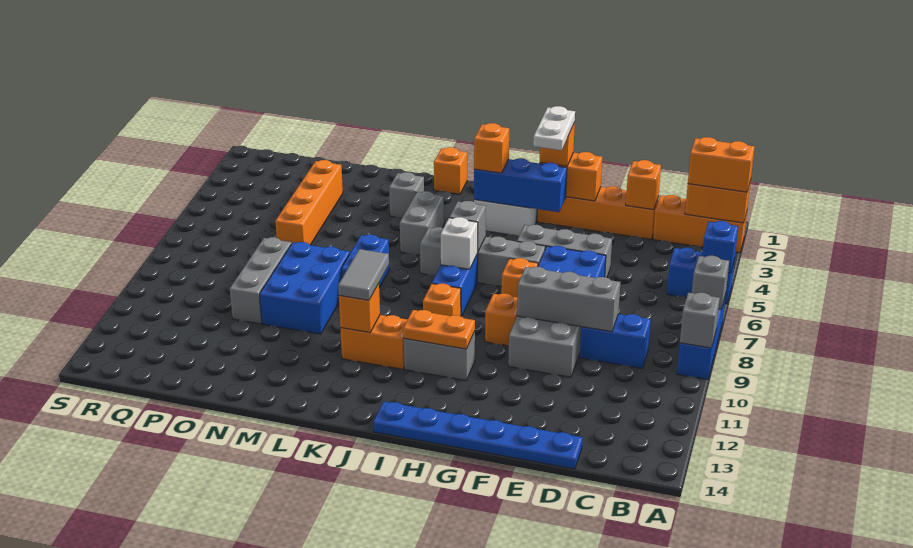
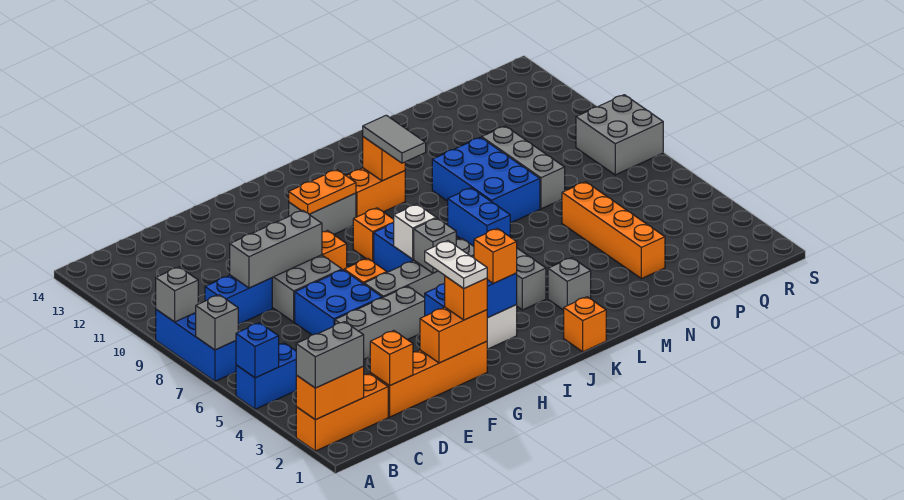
orange 1x2 brick [688,137,755,192] -> grey 1x2 brick [296,322,364,388]
blue 1x6 plate [373,402,583,469] -> none
none -> grey 2x2 brick [576,95,663,175]

